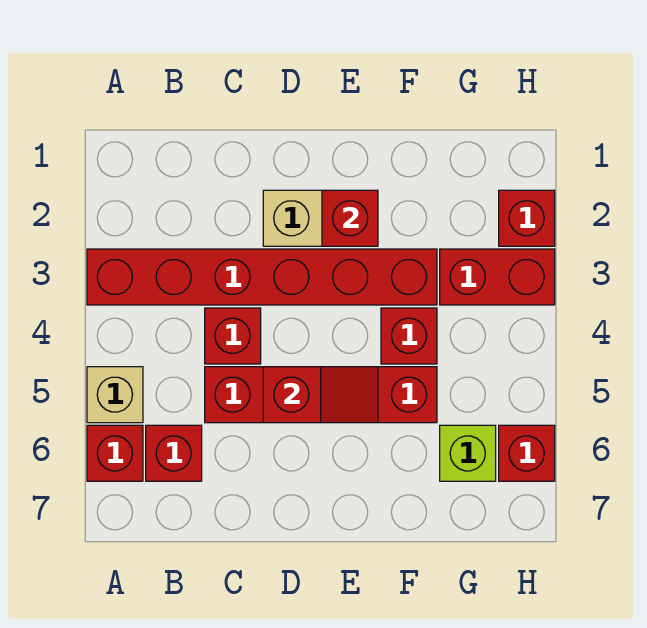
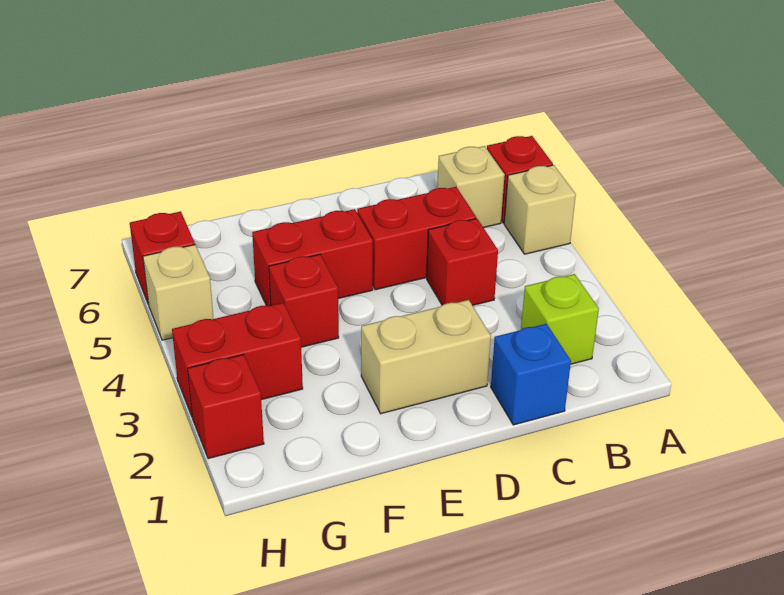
red 1x6 brick [87,249,437,305] -> none
red 1x1 brick [146,425,202,481] -> tan 1x1 brick [437,146,505,228]
none -> blue 1x1 brick [491,324,571,425]
red 1x2 slope [263,367,378,423] -> none
red 1x1 brick [322,190,378,246] -> none
lime 1x1 brick [440,425,496,481] -> lime 1x1 brick moved to [521,274,599,364]
none -> tan 1x1 brick [143,245,213,340]

